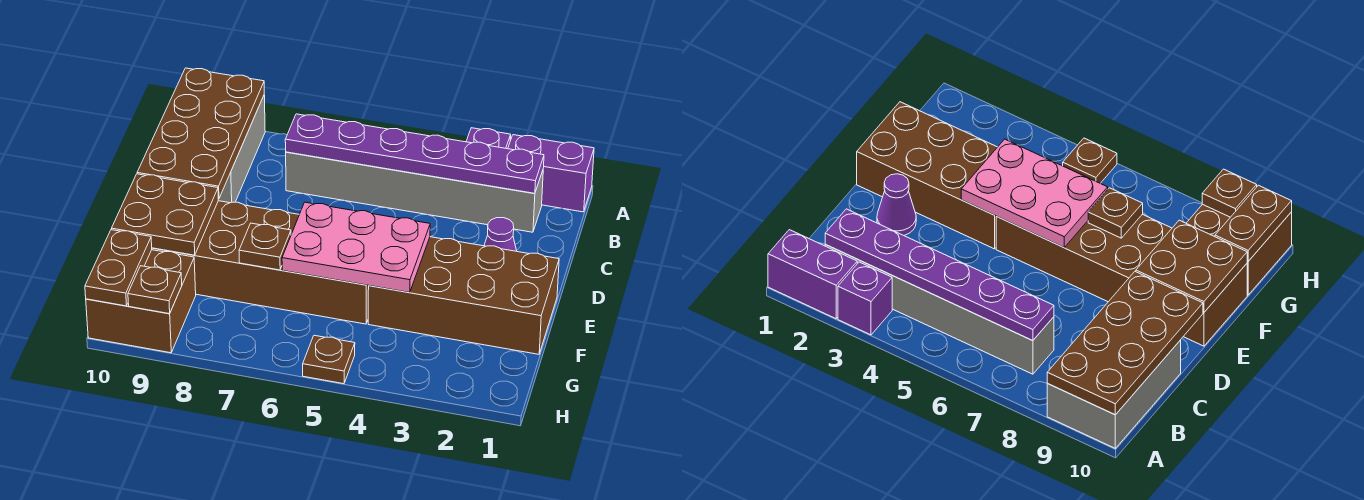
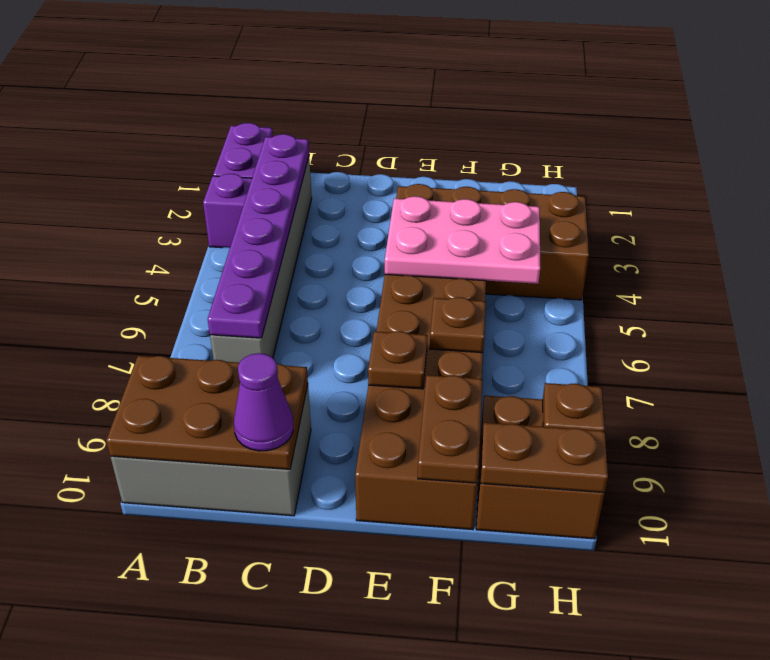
brown 2x4 plate [137,68,264,199] -> brown 2x3 plate [106,356,308,469]
purple 1x1 cone [484,218,517,251] -> purple 1x1 cone moved to [234,353,293,451]
brown 2x4 brick [368,237,559,354] -> brown 2x4 brick turned to [396,184,589,300]
pink 2x3 plate [282,202,430,293] -> pink 2x3 plate turned to [385,196,540,284]
brown 2x2 plate [112,174,218,255] -> brown 1x2 plate [418,375,483,483]
brown 1x1 plate [303,335,355,384] -> brown 1x1 plate moved to [368,331,427,389]

